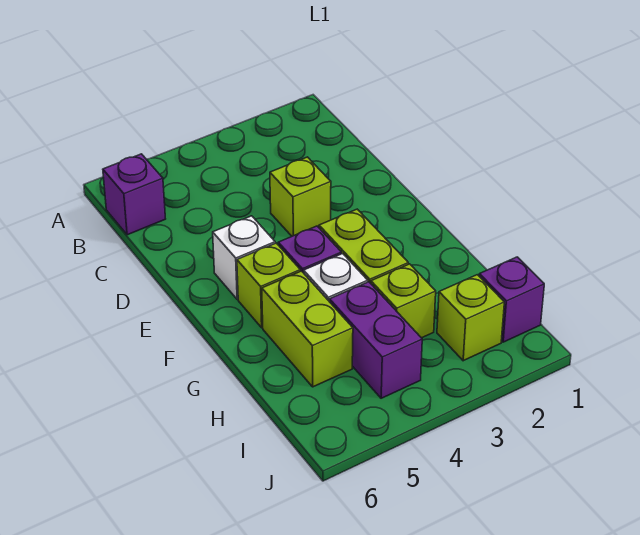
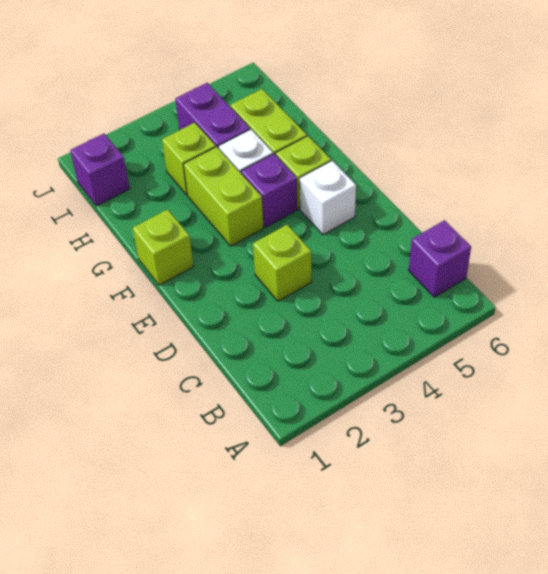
lime 1x1 brick [437,275,504,361] -> lime 1x1 brick moved to [133,209,194,285]

